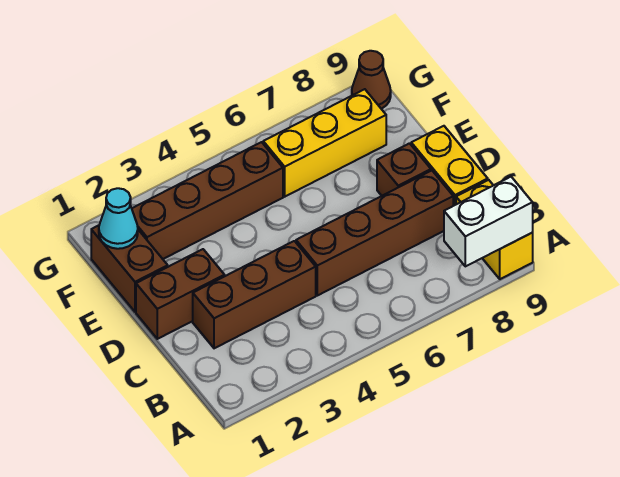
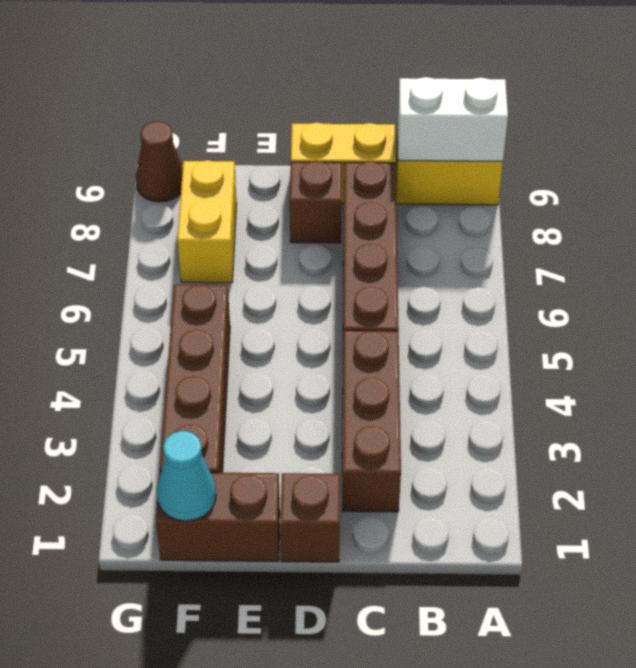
white 1x2 brick [444,177,533,266] -> white 1x2 brick turned to [397,77,508,161]
brown 1x2 brick [136,249,225,339] -> brown 1x1 brick [280,473,340,562]
yellow 1x3 brick [263,89,386,197] -> yellow 1x2 brick [177,160,237,283]

